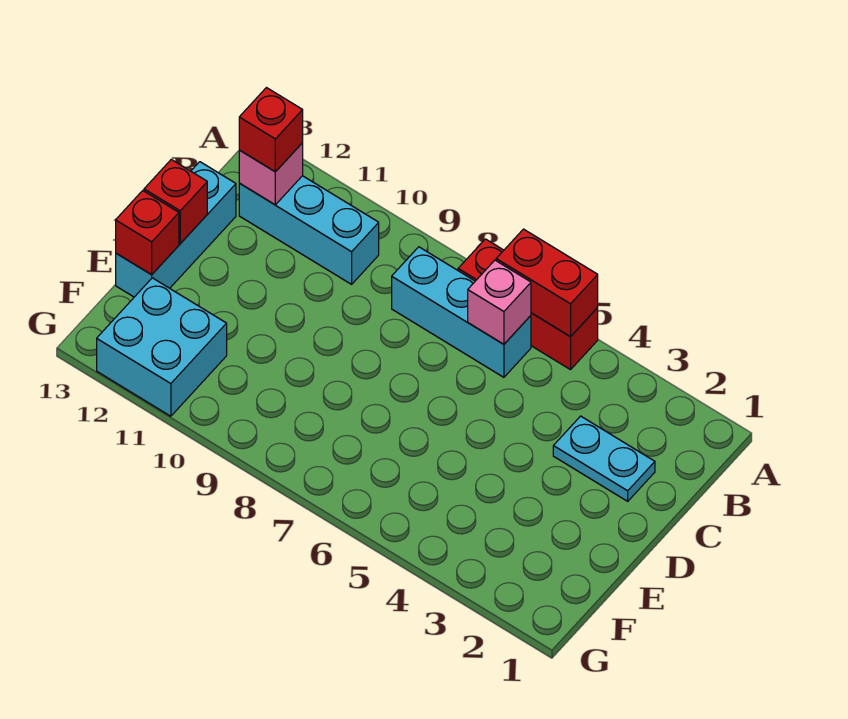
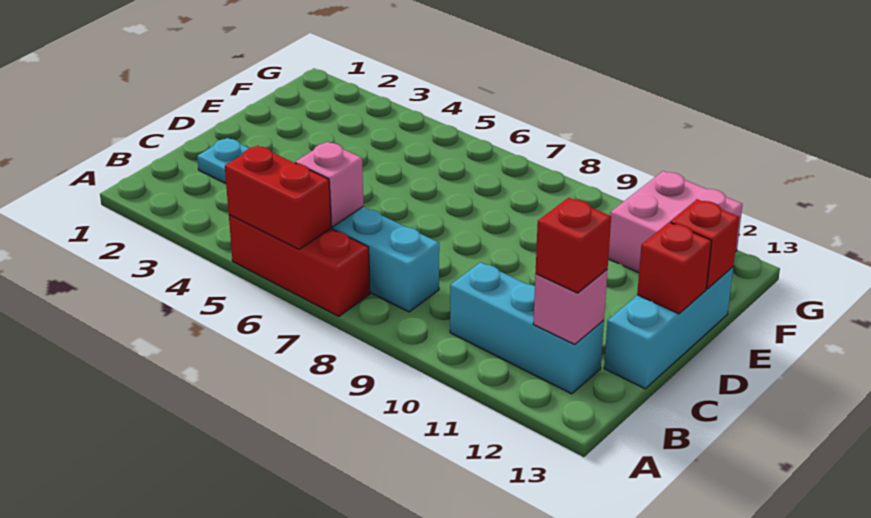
cyan 2x2 brick [97,278,227,416] -> pink 2x2 brick [608,171,743,273]

